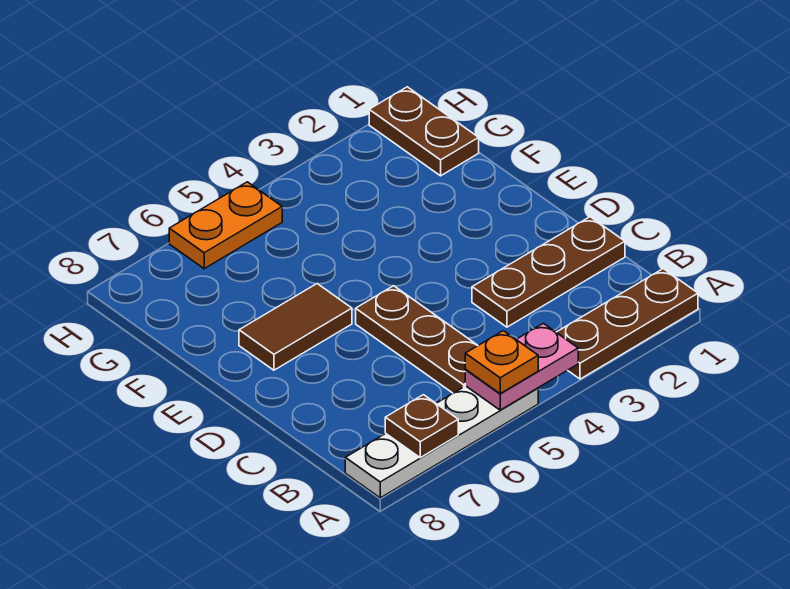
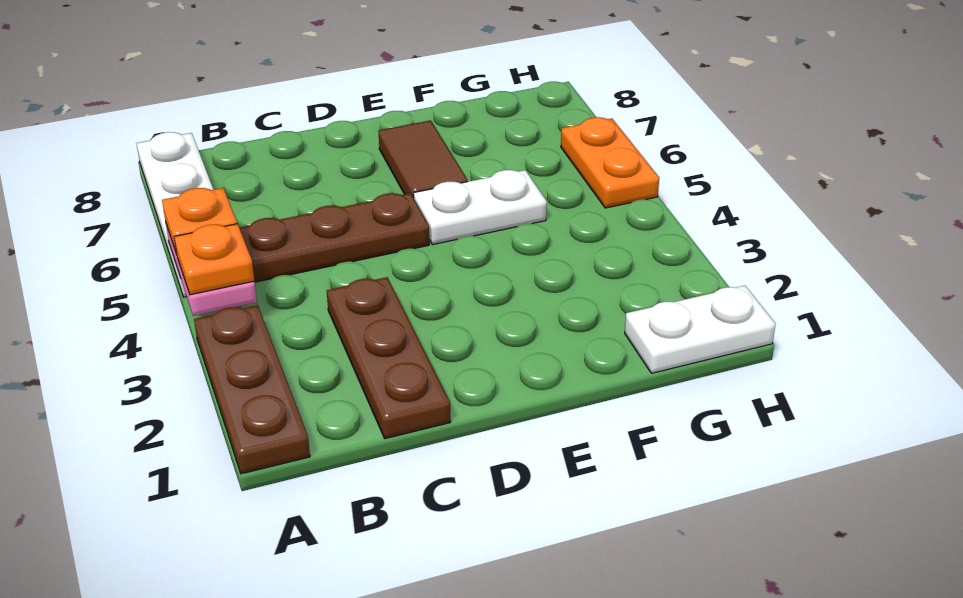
none -> orange 1x1 plate [174,224,254,295]
brown 1x1 plate [385,395,458,458] -> none
none -> white 1x2 plate [414,170,547,245]
brown 1x2 plate [369,87,479,176] -> white 1x2 plate [625,286,776,373]

